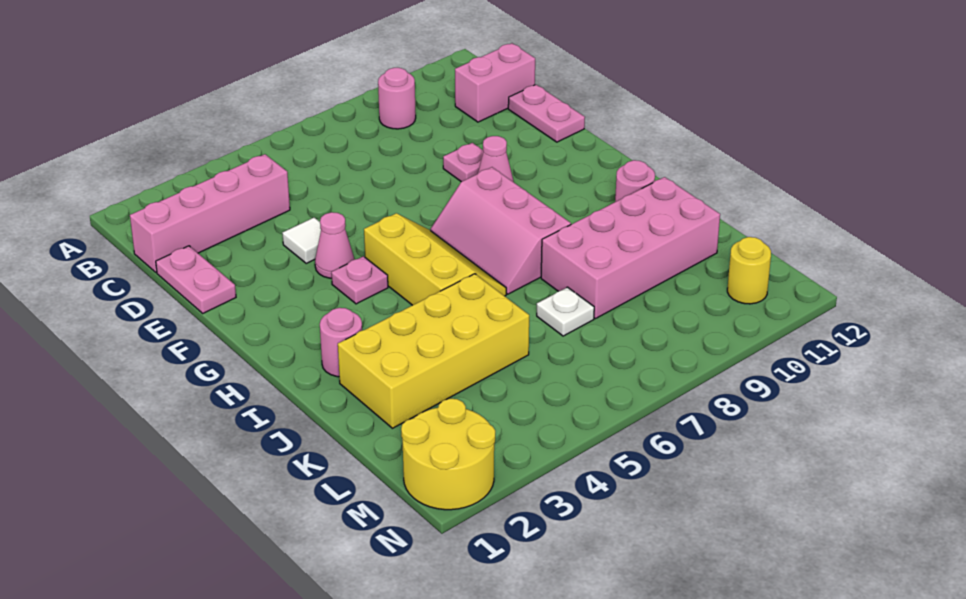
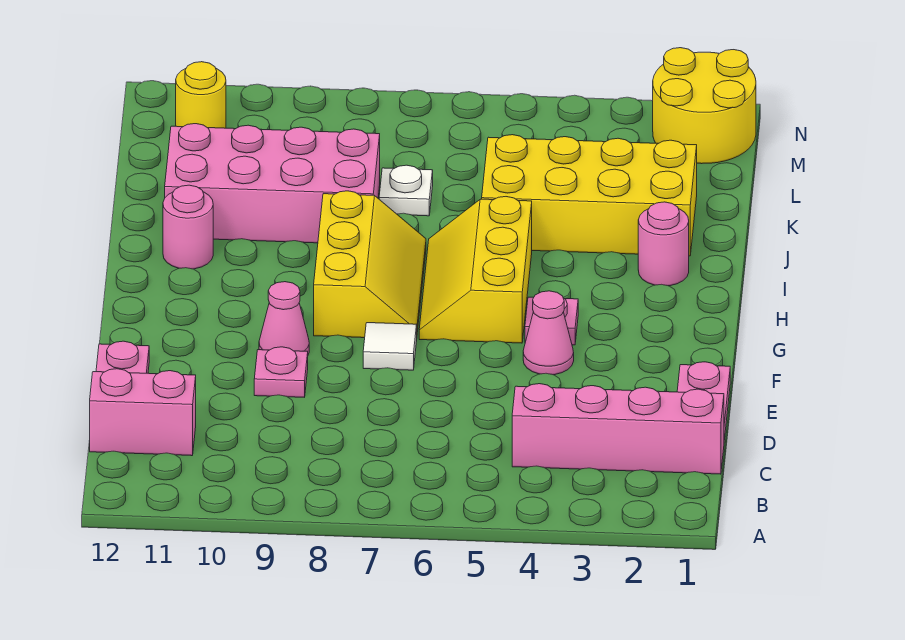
pink 1x1 round brick [378,68,416,129] -> none
white 1x1 tile [283,218,321,263] -> white 1x1 tile moved to [363,323,417,370]
pink 2x3 slope [430,167,571,294] -> yellow 2x3 slope [314,191,426,338]

